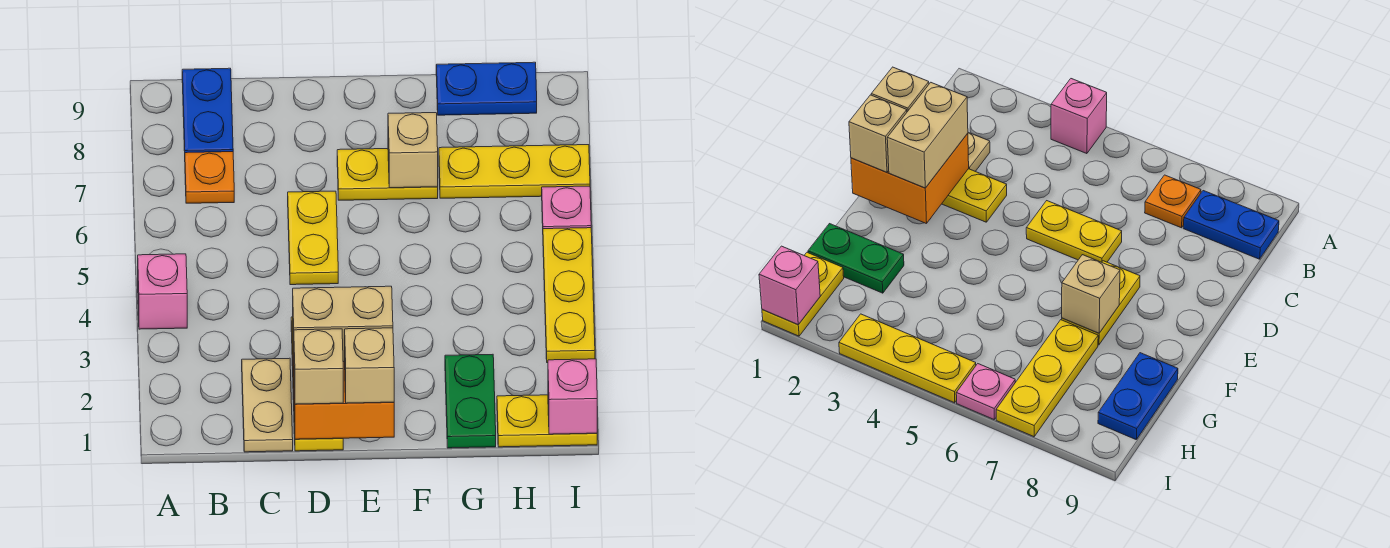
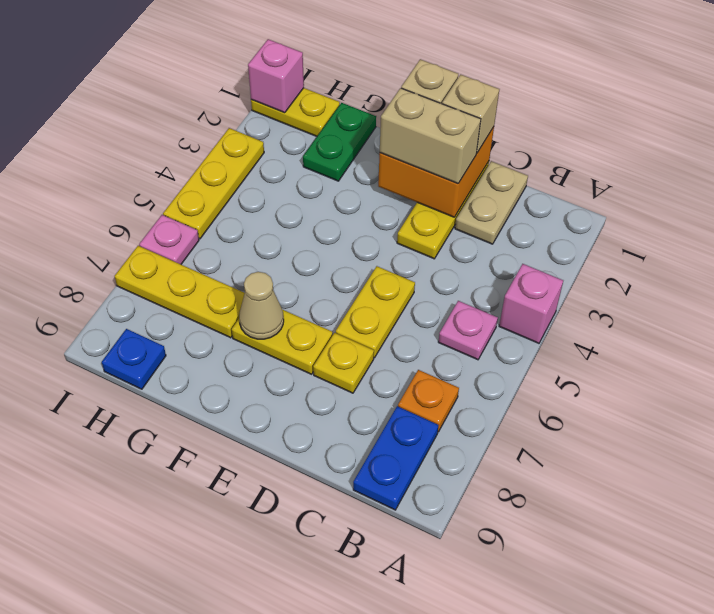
none -> pink 1x1 plate [438,301,498,360]
none -> yellow 1x1 plate [313,333,374,393]
tan 1x1 brick [388,113,438,188] -> tan 1x1 cone [239,272,284,339]
blue 1x2 plate [436,62,537,115] -> blue 1x1 plate [102,329,166,389]

